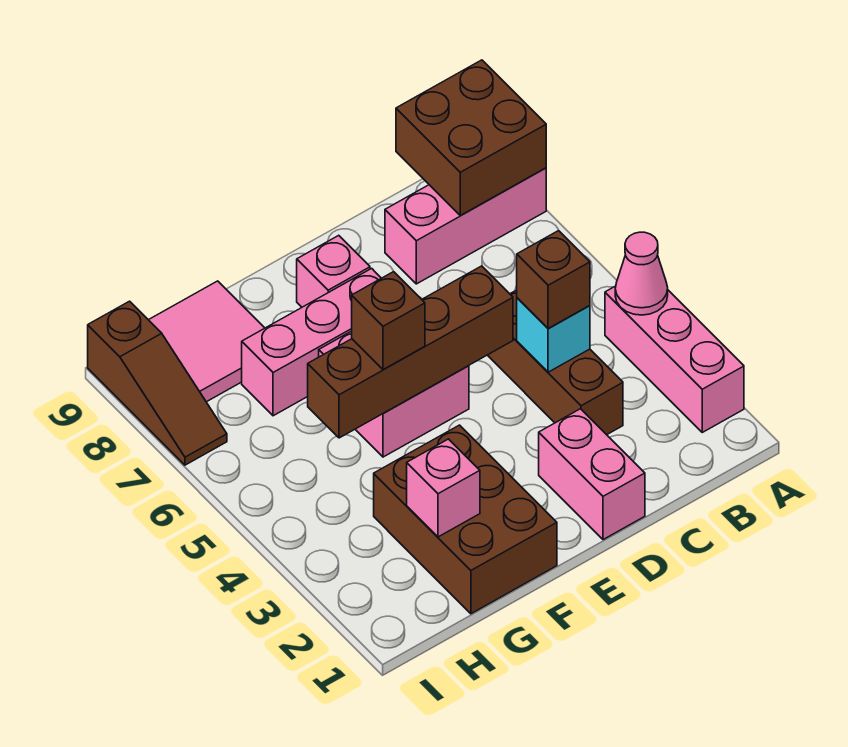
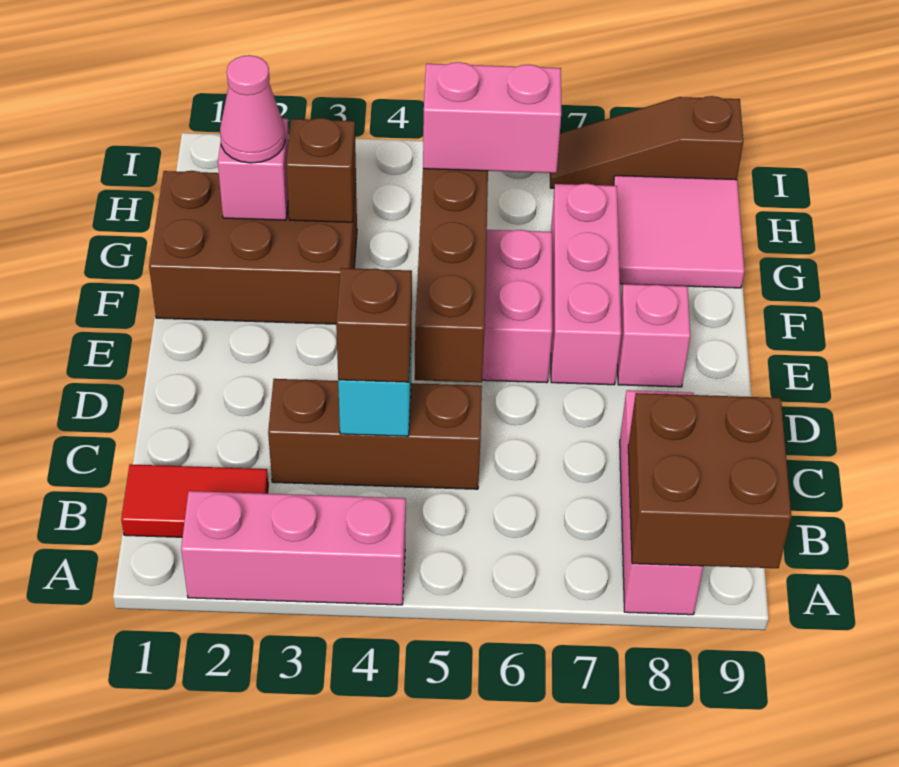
pink 1x1 cone [615,232,668,315] -> pink 1x1 cone moved to [220,55,285,163]
none -> red 1x2 tile [121,464,268,537]
pink 1x2 brick [539,409,645,540] -> pink 1x2 brick moved to [423,62,561,173]
brown 1x1 brick [352,272,425,370] -> brown 1x1 brick moved to [286,118,356,222]

